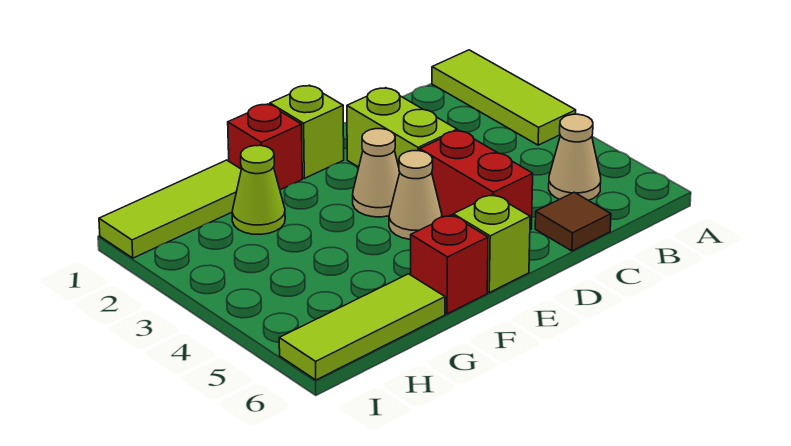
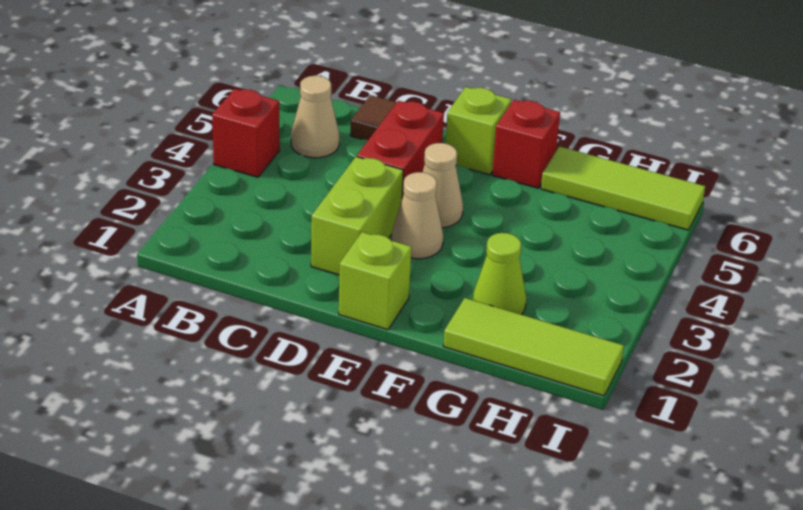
lime 1x3 tile [432,50,576,145] -> none
red 1x1 brick [228,104,302,190] -> red 1x1 brick moved to [212,89,280,177]

